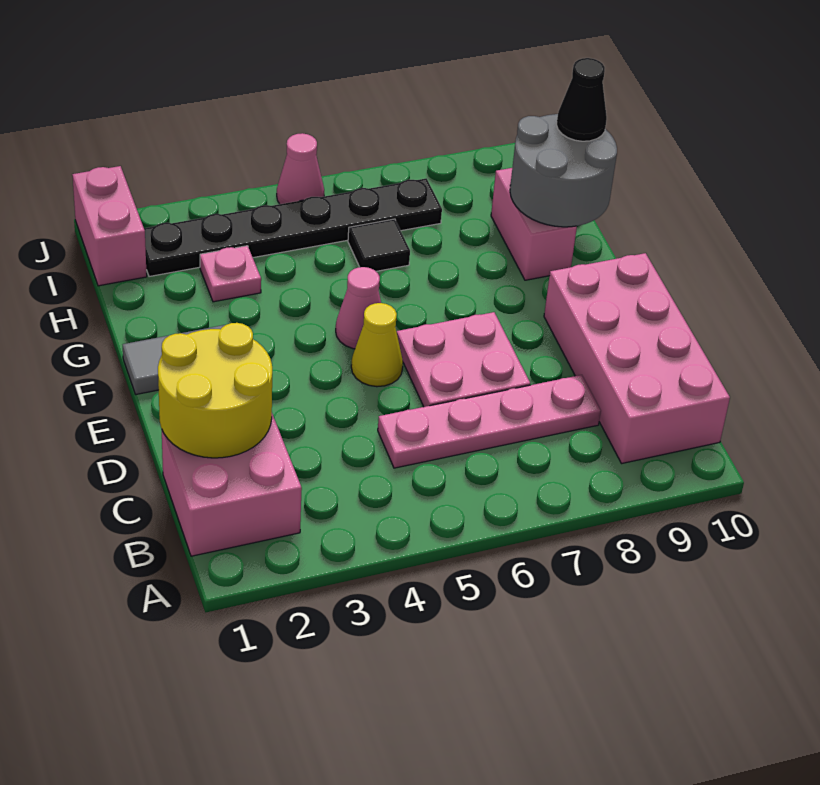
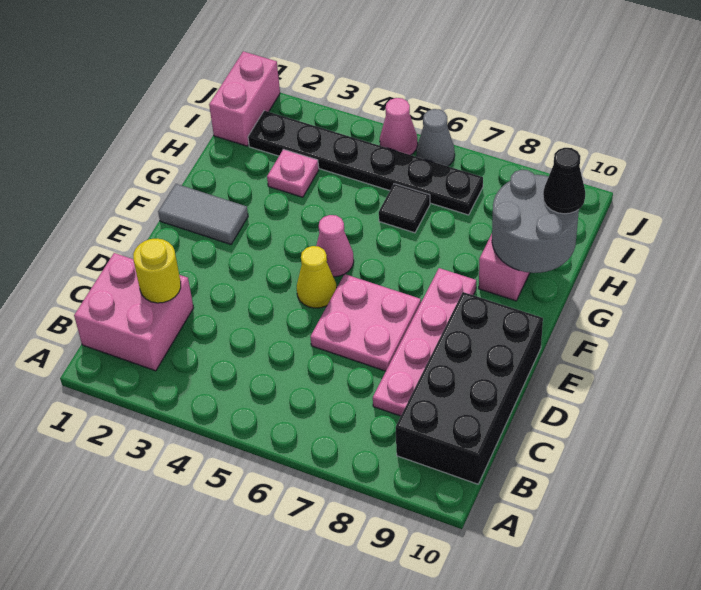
pink 2x4 brick [544,253,730,464] -> black 2x4 brick [396,292,543,484]
yellow 2x2 round brick [158,323,272,458] -> yellow 1x1 round brick [133,238,181,303]
pink 1x4 plate [378,375,601,468] -> pink 1x4 plate turned to [373,268,476,416]
none -> grey 1x1 cone [416,109,455,166]

